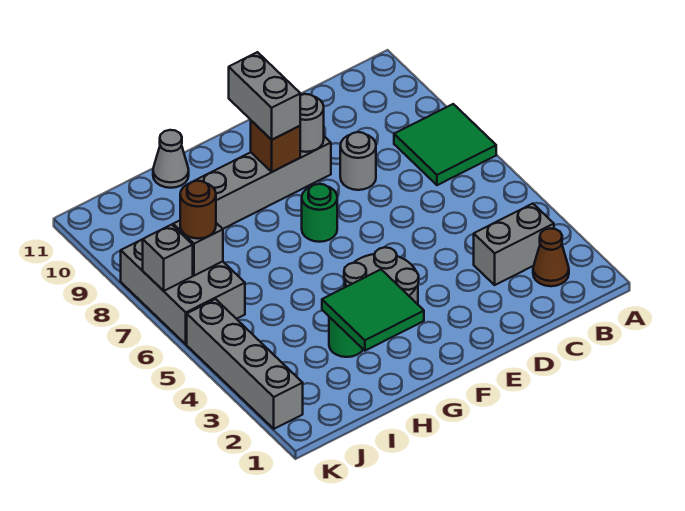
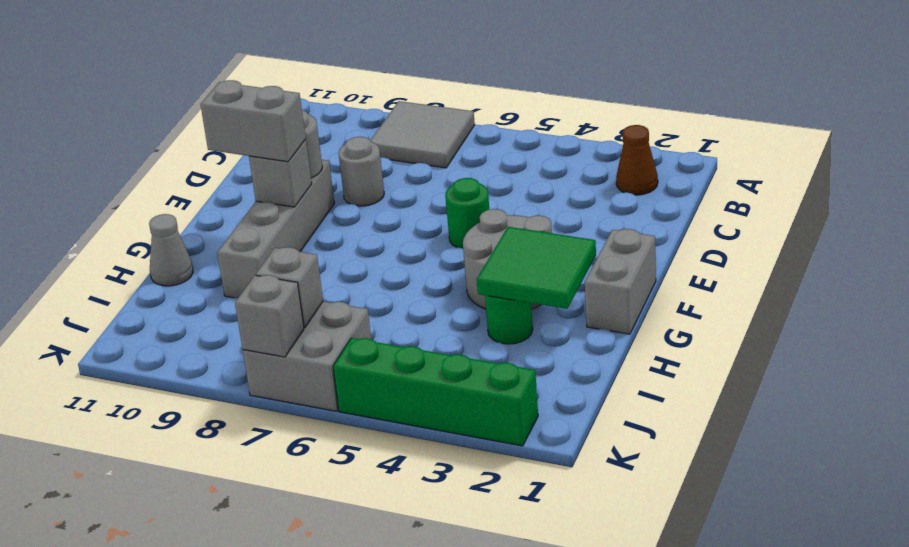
green 2x2 tile [394,104,496,185] -> grey 2x2 tile [370,101,475,168]
grey 1x2 brick [474,204,554,285] -> grey 1x2 brick moved to [585,229,656,334]
green 1x1 round brick [302,184,337,242] -> green 1x1 round brick moved to [445,178,489,249]
brown 1x1 brick [251,121,300,172] -> grey 1x1 brick [249,140,312,207]
grey 2x3 brick [121,224,245,344] -> grey 2x2 brick [243,301,371,411]
brown 1x1 round brick [180,181,216,239] -> none
grey 1x4 brick [187,299,303,429] -> green 1x4 brick [333,338,538,446]

